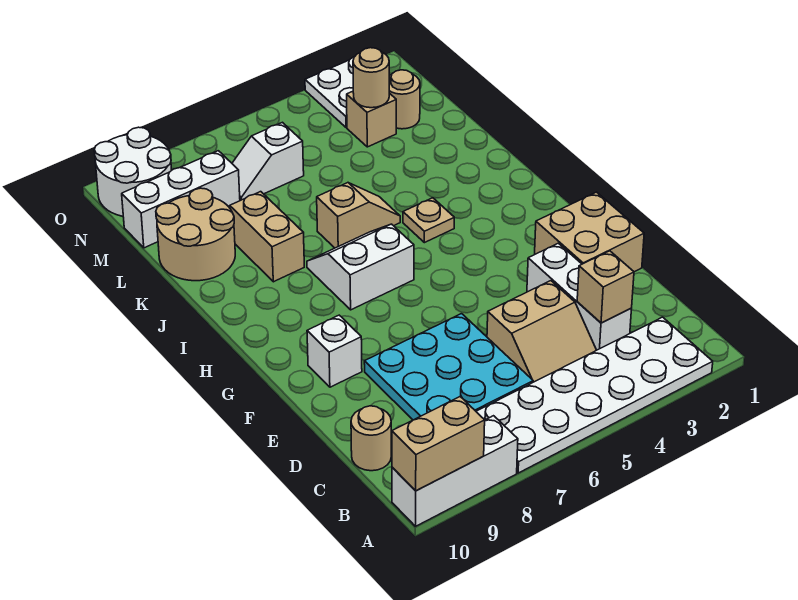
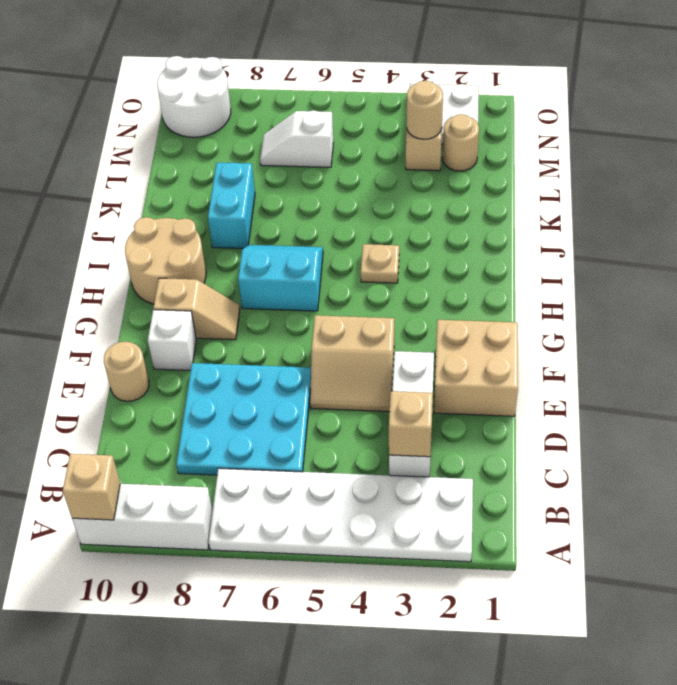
tan 1x2 brick [392,397,485,491] -> tan 1x1 brick [63,454,120,520]
tan 2x2 slope [487,281,596,382] -> tan 2x2 slope moved to [310,315,394,412]
tan 1x1 round brick [351,406,391,471] -> tan 1x1 round brick moved to [104,342,149,401]
white 2x2 slope [307,224,414,310] -> cyan 2x2 slope [238,245,323,311]
tan 1x2 slope [317,183,400,248] -> tan 1x2 slope moved to [153,278,240,340]
tan 1x2 brick [230,192,304,282] -> cyan 1x2 brick [208,162,255,248]
tan 2x2 round brick [156,188,235,281] -> tan 2x2 round brick moved to [125,217,206,304]
white 1x3 brick [122,151,240,248] -> none

